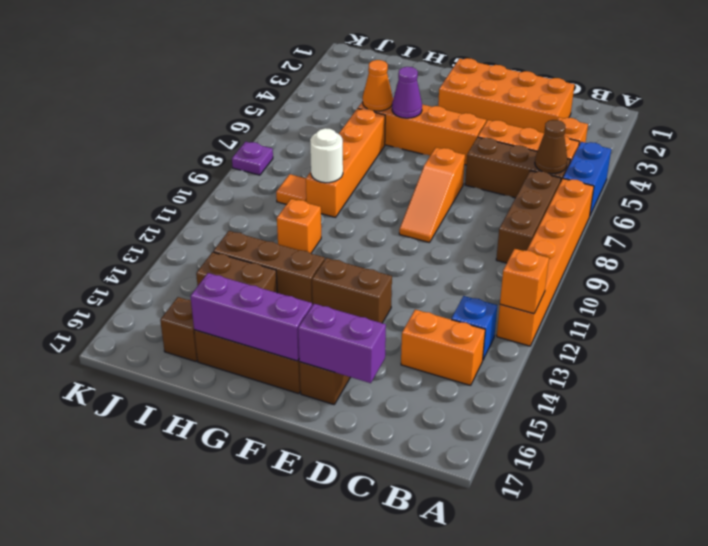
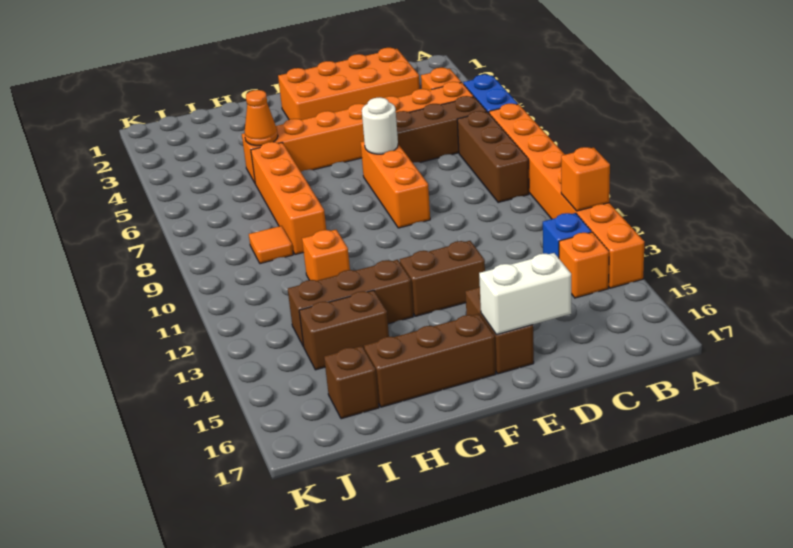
orange 1x6 brick [497,179,594,346] -> orange 1x8 brick [489,104,644,288]
brown 1x1 cone [535,120,567,174] -> none
orange 1x2 brick [401,310,485,385] -> orange 1x1 brick [559,232,609,298]
purple 1x2 brick [298,304,386,383] -> white 1x2 brick [479,253,571,335]
orange 1x3 slope [399,148,465,243] -> orange 1x3 brick [360,141,430,228]
purple 1x3 brick [190,273,312,361] -> none
purple 1x1 cone [392,67,422,118] -> none
white 1x1 round brick [310,128,343,183] -> white 1x1 round brick moved to [362,97,398,154]
purple 1x1 plate [232,142,273,175] -> none

